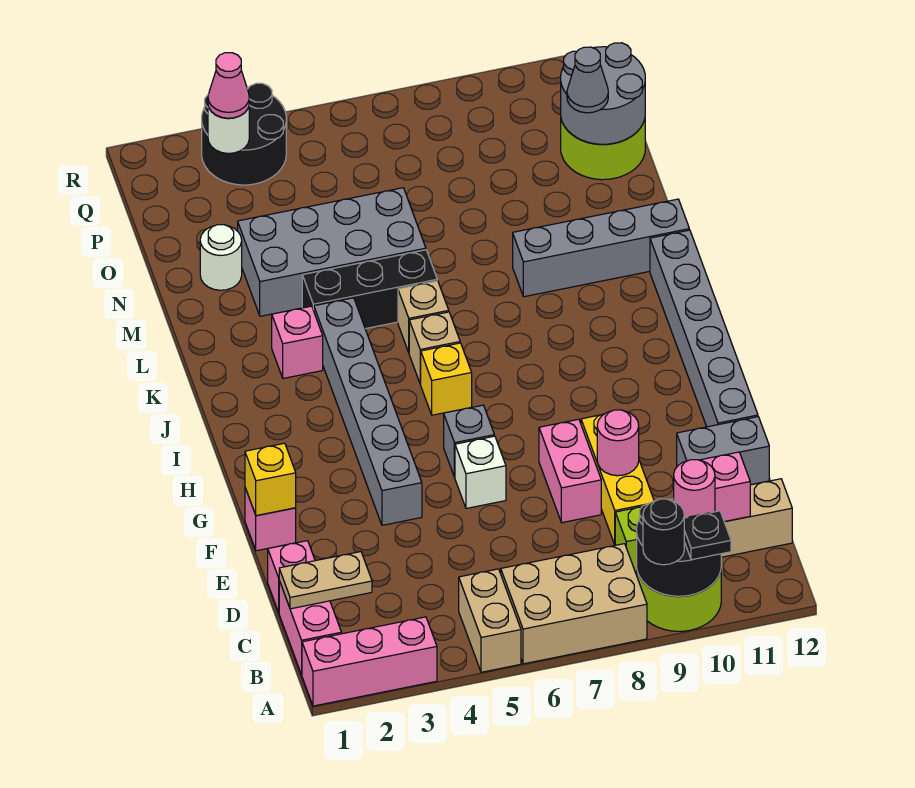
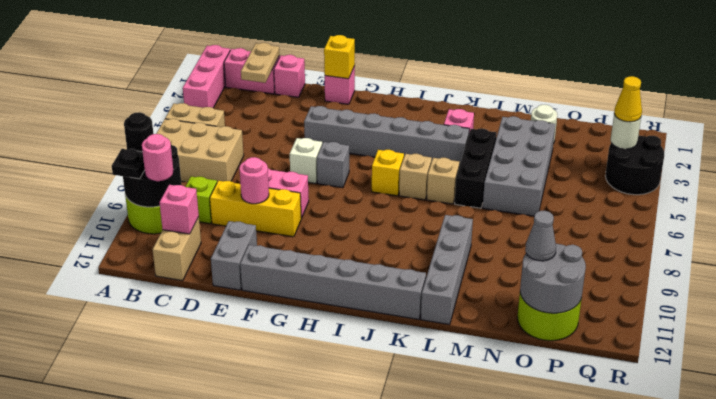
tan 2x3 brick [501,544,647,664] -> tan 2x3 brick turned to [156,119,244,182]
pink 1x1 cone [208,53,249,118] -> yellow 1x1 cone [614,76,642,122]

